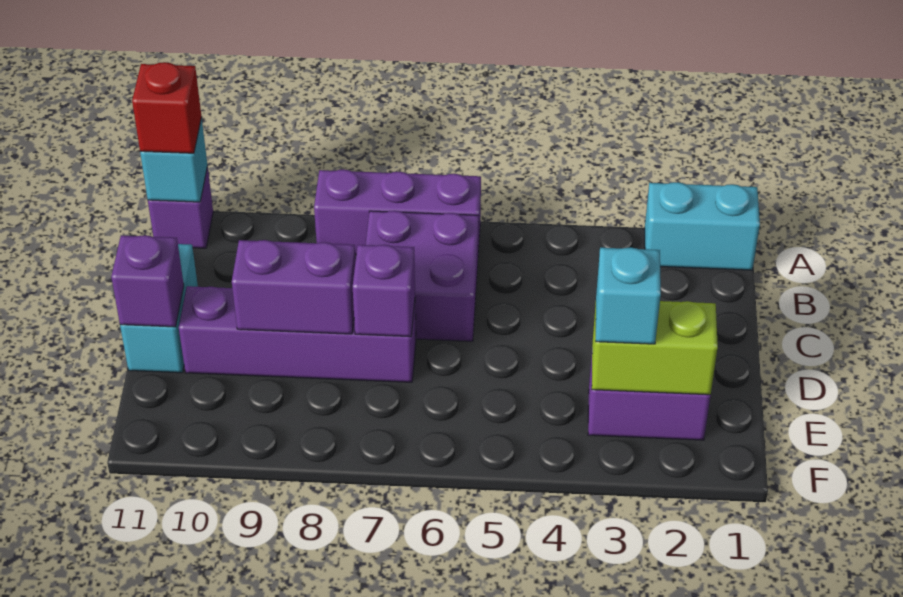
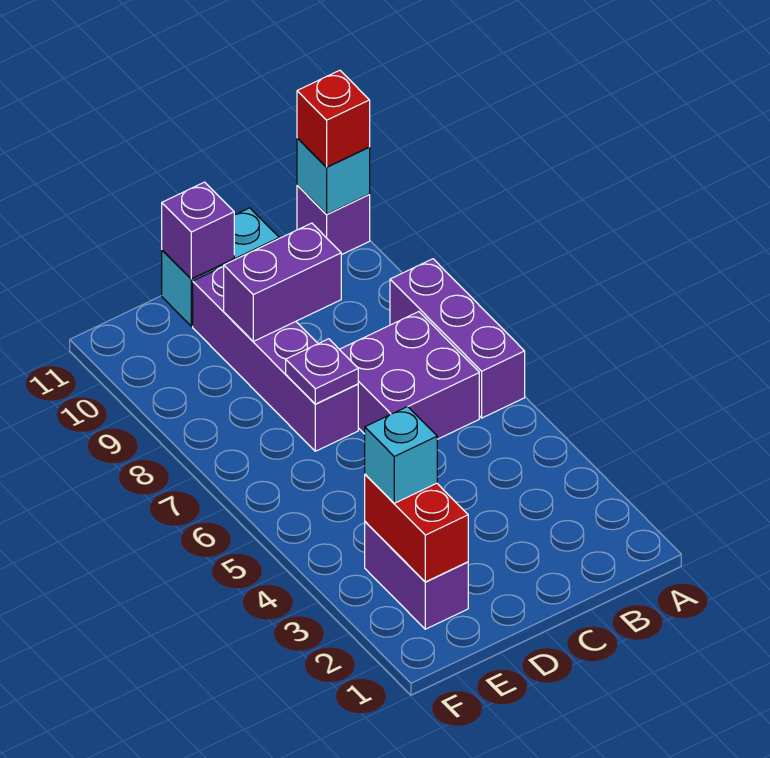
cyan 1x2 brick [645,182,760,270] -> none
purple 1x1 brick [353,245,415,337] -> purple 1x1 plate [286,339,358,404]
purple 1x2 brick [232,240,356,334] -> purple 1x2 brick turned to [223,223,341,341]
lime 1x2 brick [592,301,718,395] -> red 1x2 brick [365,474,468,582]

